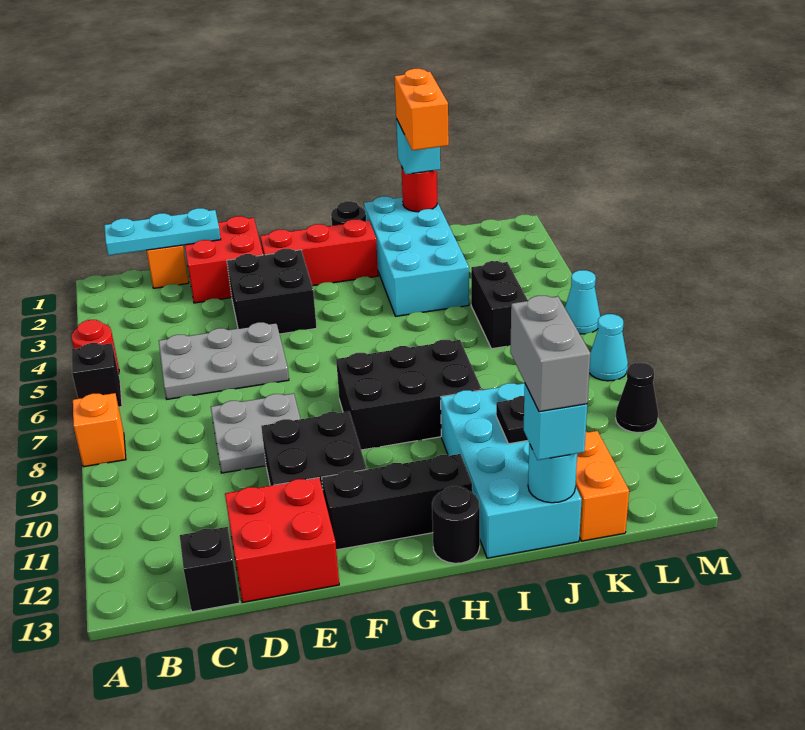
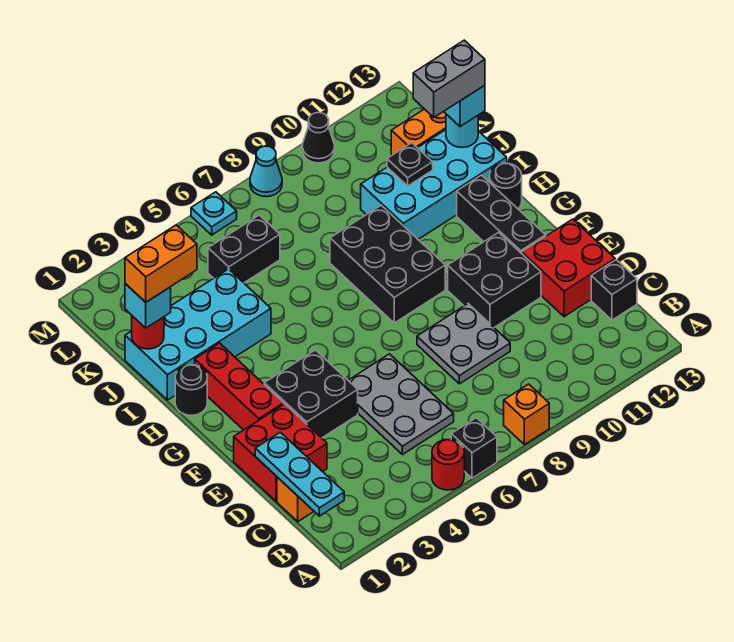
cyan 1x1 cone [565,270,600,334] -> cyan 1x1 plate [191,192,237,235]

